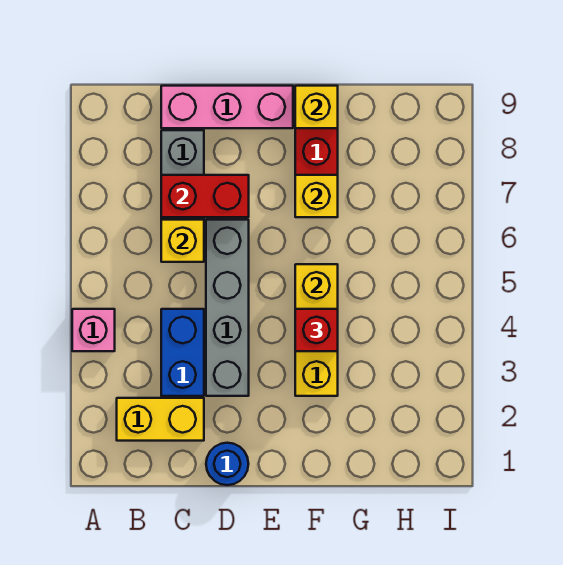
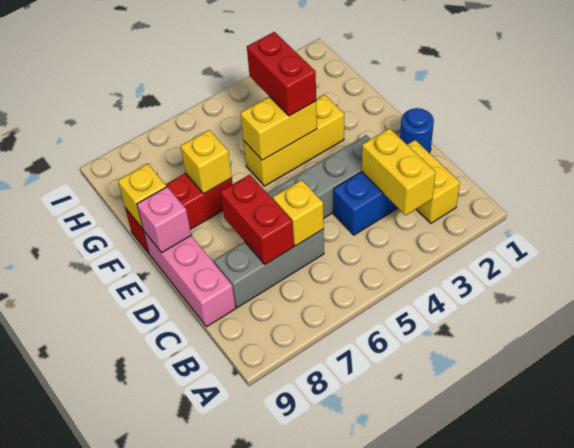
pink 1x1 brick [72,309,115,351] -> pink 1x1 brick moved to [137,187,191,253]
none -> yellow 1x2 brick [362,128,436,215]
red 1x1 brick [295,309,338,351] -> red 1x2 brick [247,32,316,116]

